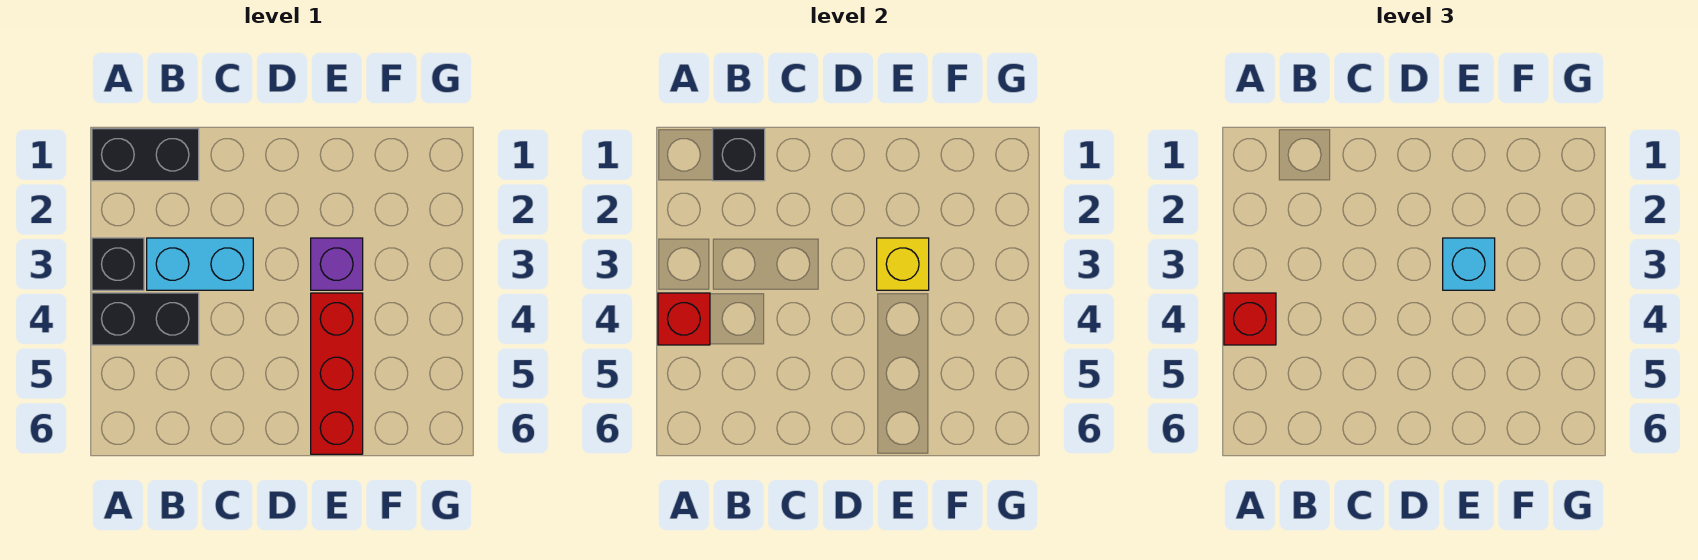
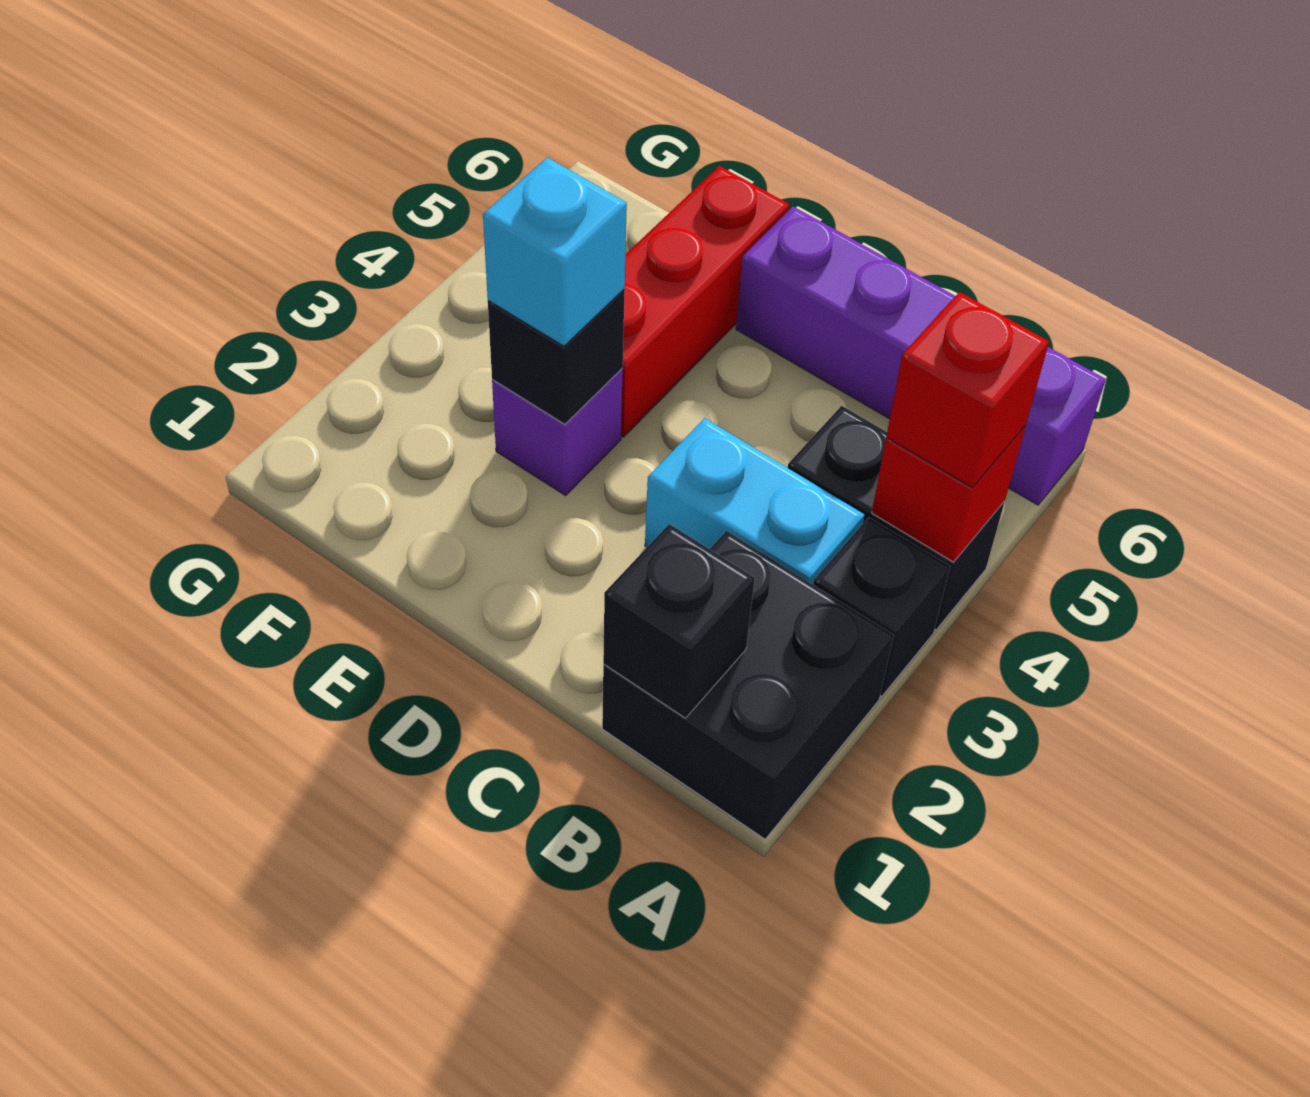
black 1x2 brick [92,129,199,181] -> black 2x2 brick [602,531,894,839]
none -> purple 1x4 brick [736,207,1106,505]
yellow 1x1 brick [877,238,929,290] -> black 1x1 brick [488,290,625,424]

